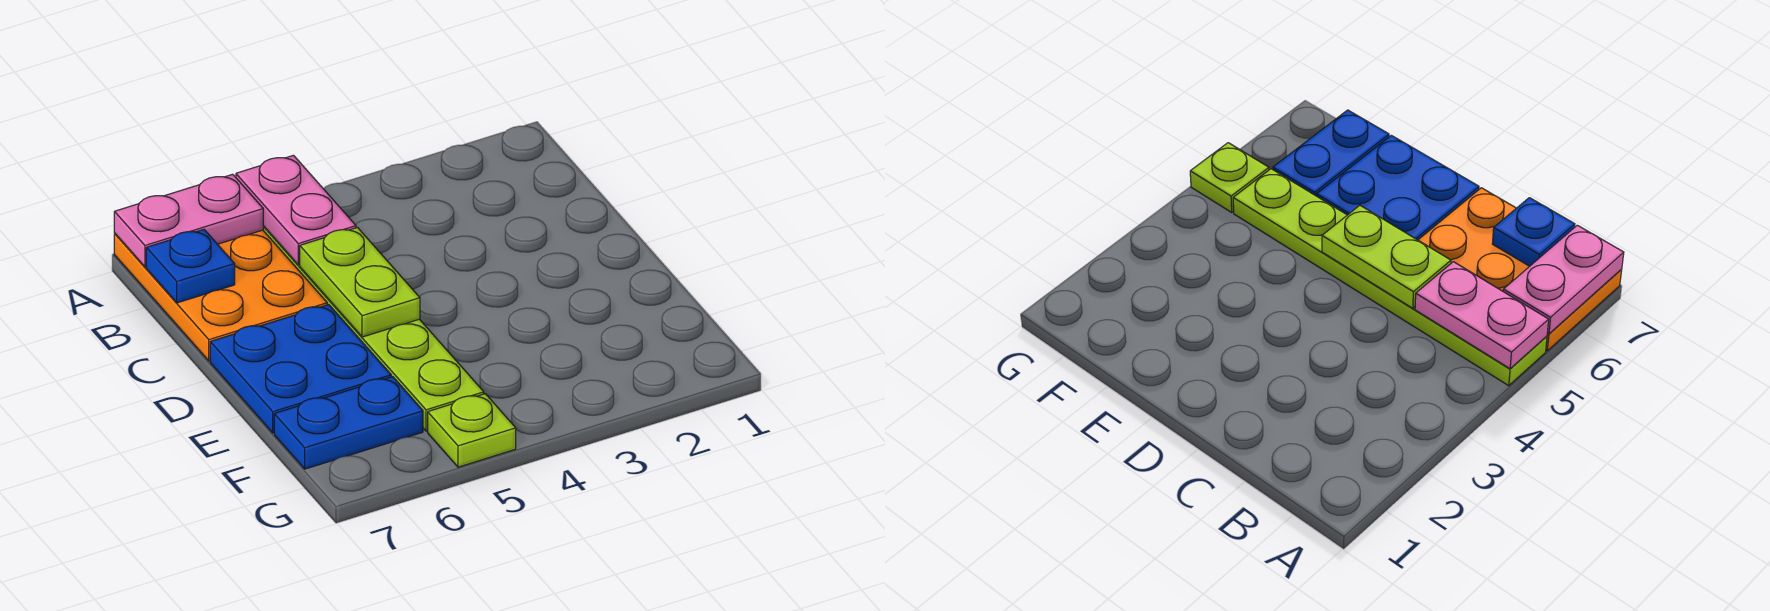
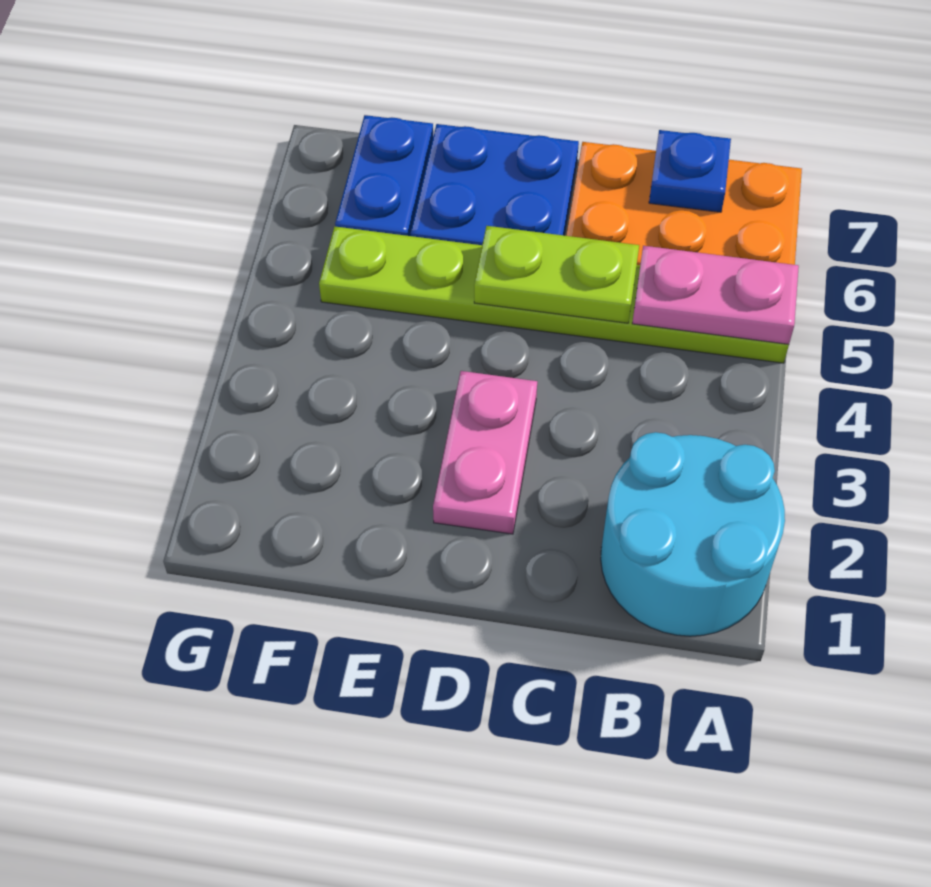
none -> cyan 2x2 round brick [601,432,785,636]
pink 1x2 plate [114,174,263,267] -> pink 1x2 plate moved to [433,371,537,534]
lime 1x1 plate [428,394,516,467] -> none

